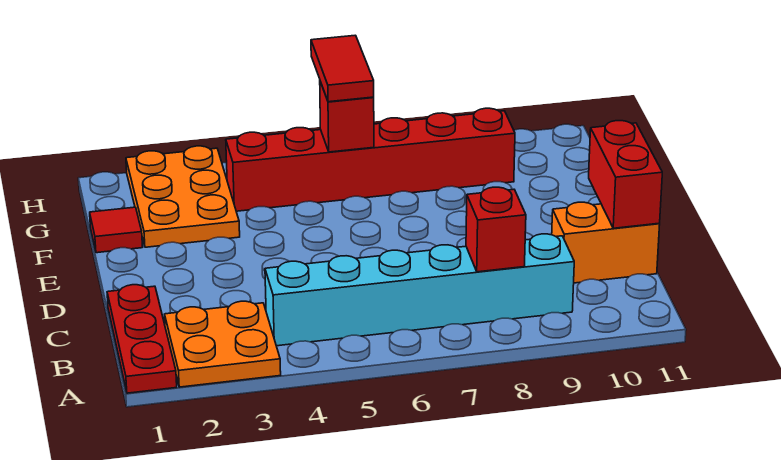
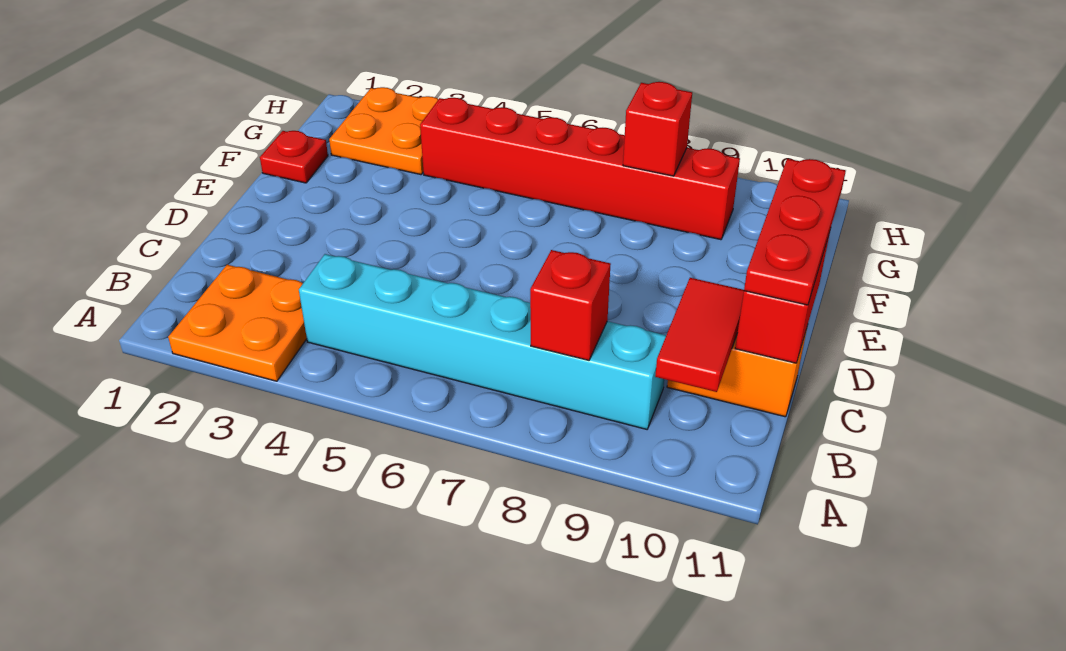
red 1x3 plate [107,285,177,393] -> red 1x3 plate moved to [744,159,846,305]
red 1x1 tile [90,207,143,253] -> red 1x1 plate [260,131,328,183]
orange 2x3 plate [126,146,240,247] -> orange 2x2 plate [329,87,438,175]
red 1x1 brick [320,82,374,152] -> red 1x1 brick moved to [623,82,692,176]
red 1x2 tile [311,35,374,102] -> red 1x2 tile moved to [655,278,744,392]

